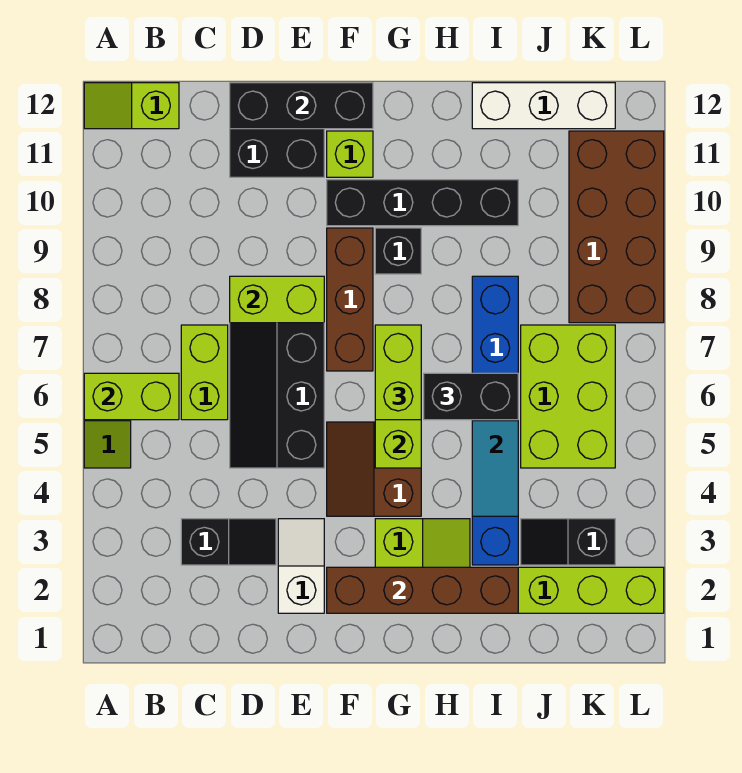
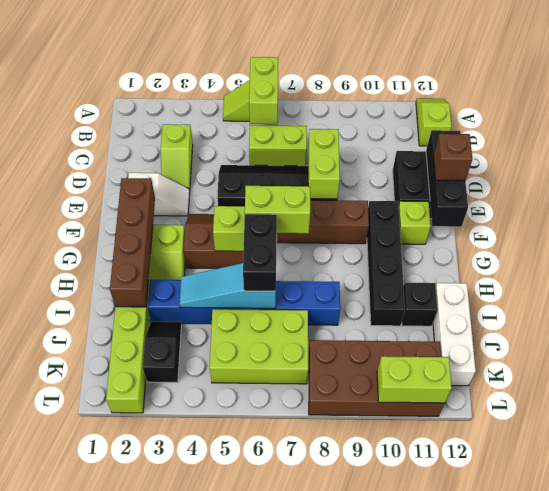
black 1x2 slope [181,519,276,565] -> lime 1x2 slope [161,124,193,191]
none -> brown 1x1 brick [434,134,472,181]
black 1x1 brick [375,228,421,274] -> black 1x1 brick moved to [402,282,437,326]
none -> lime 1x2 brick [377,356,452,403]

